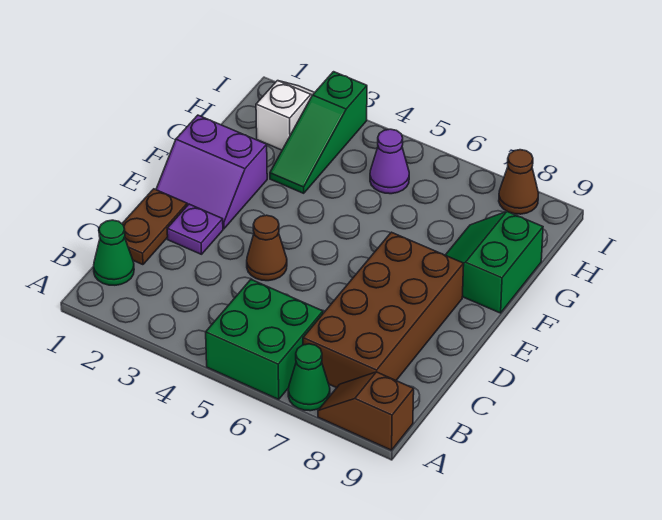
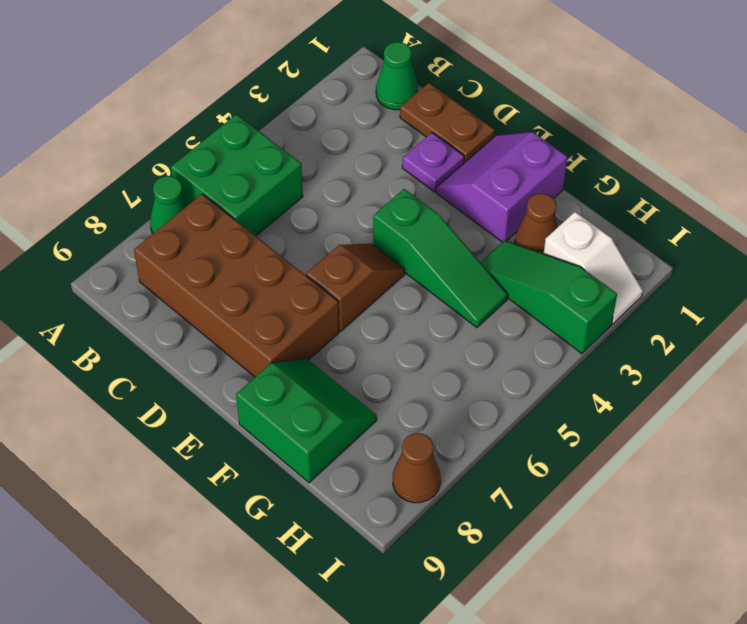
brown 1x2 slope [318,372,414,450] -> brown 1x2 slope moved to [306,244,405,331]
brown 1x1 cone [247,215,287,281] -> brown 1x1 cone moved to [515,193,558,254]
none -> green 1x3 slope [373,189,508,328]
purple 1x1 cone [370,129,409,194] -> none

